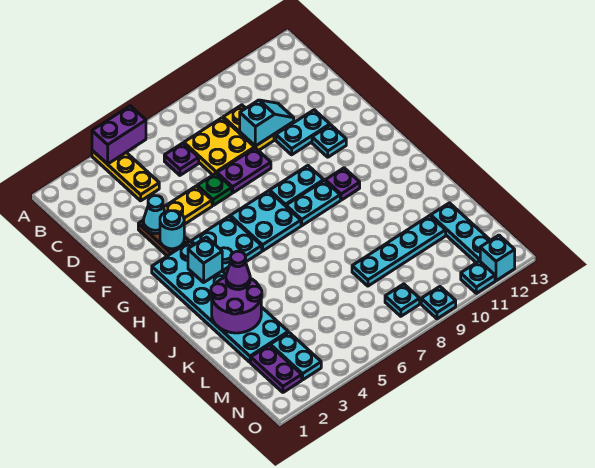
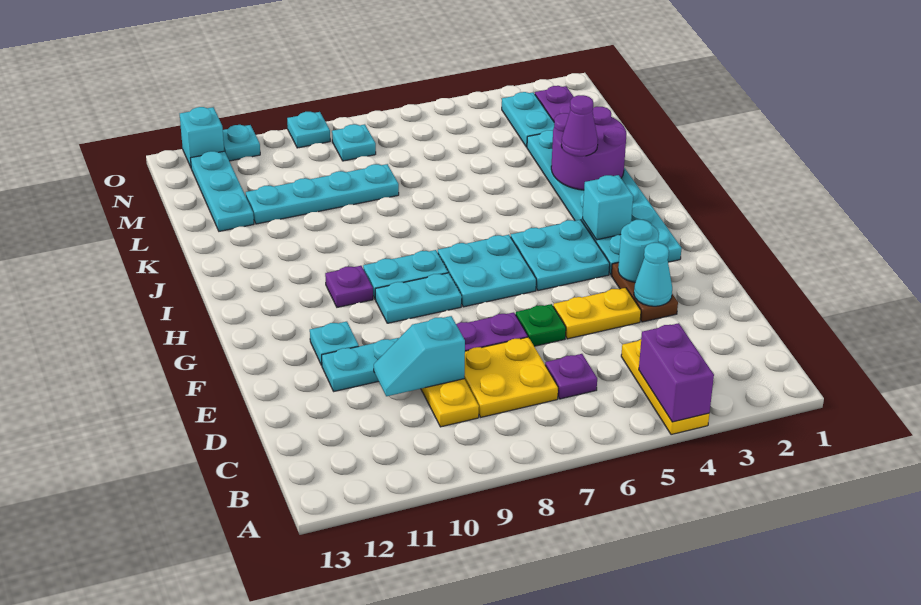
purple 1x2 brick [92,106,146,164] -> purple 1x2 brick turned to [639,323,714,422]

